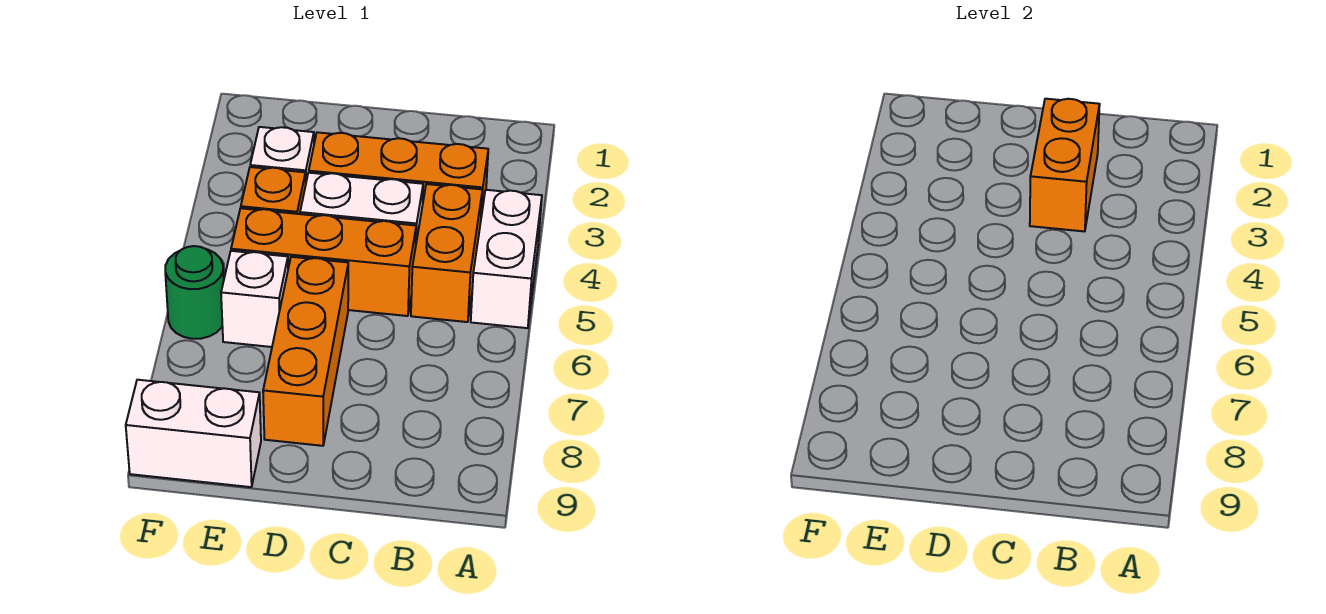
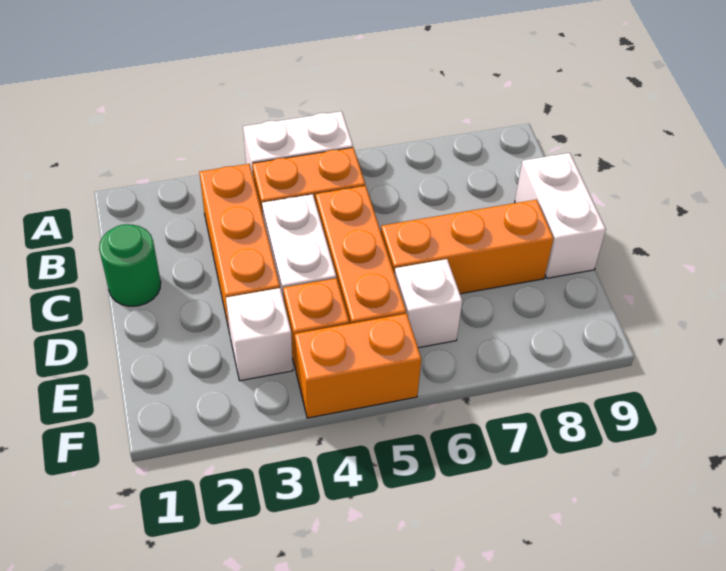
orange 1x2 brick [1030,99,1100,232] -> orange 1x2 brick moved to [295,314,421,418]
white 1x2 brick [126,380,261,487] -> white 1x2 brick moved to [515,153,606,278]
green 1x1 round brick [165,246,224,339] -> green 1x1 round brick moved to [99,224,161,306]

